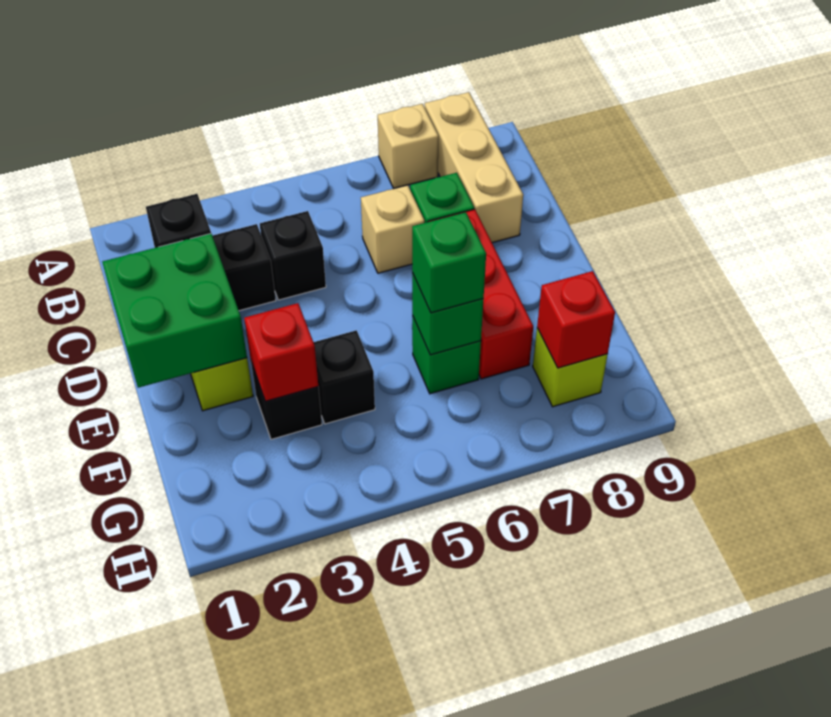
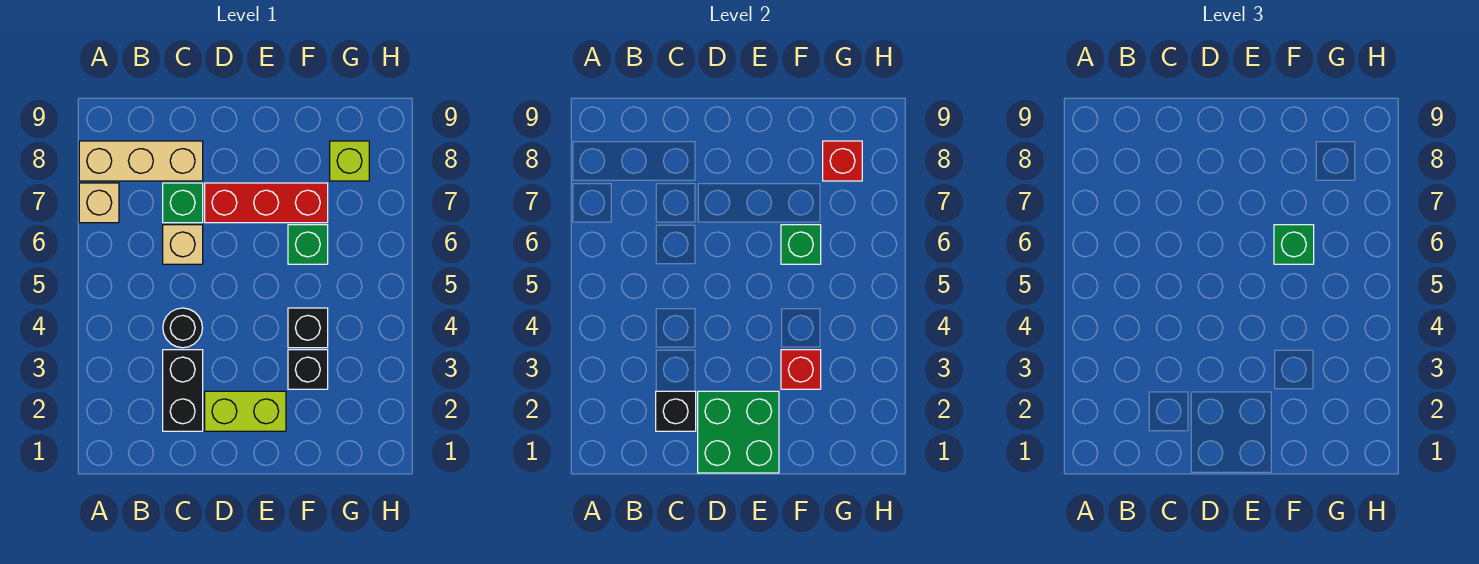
black 1x1 brick [260,211,326,300] -> black 1x1 round brick [163,308,202,348]

